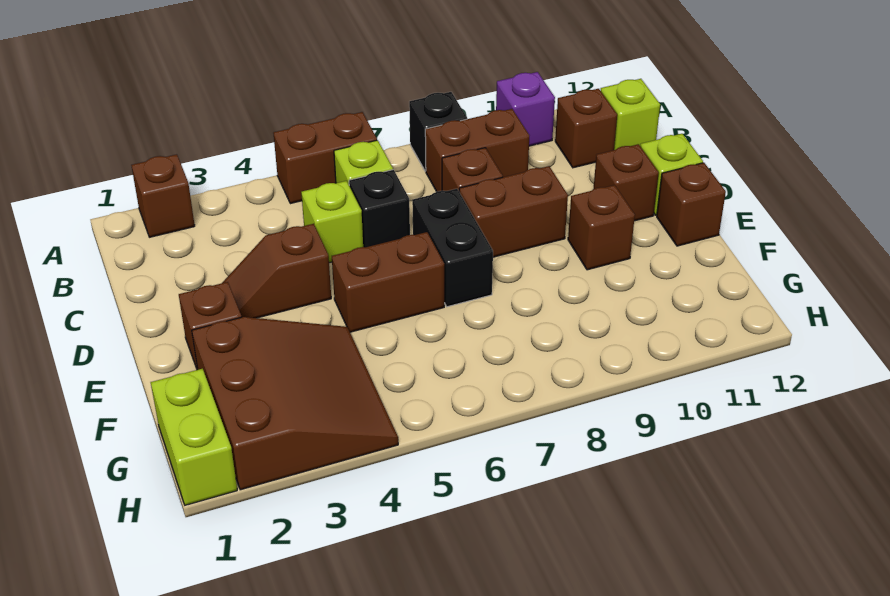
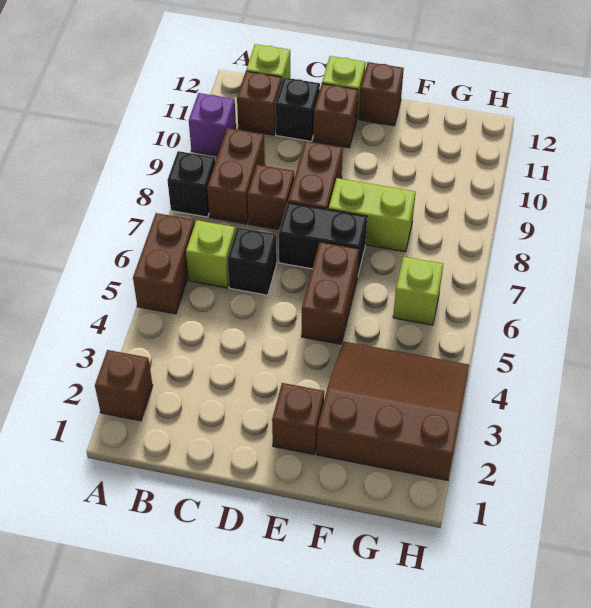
lime 1x1 brick [301,181,363,263] -> lime 1x1 brick moved to [393,257,443,325]
none -> black 1x1 brick [275,77,320,141]
brown 1x2 slope [222,224,331,318] -> none
brown 1x1 brick [568,185,635,270] -> none
lime 1x2 brick [151,369,237,505] -> lime 1x2 brick moved to [329,178,416,252]

